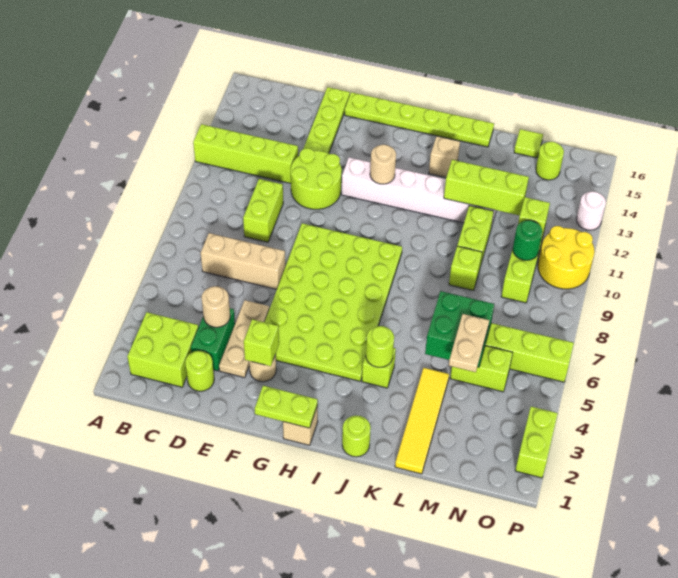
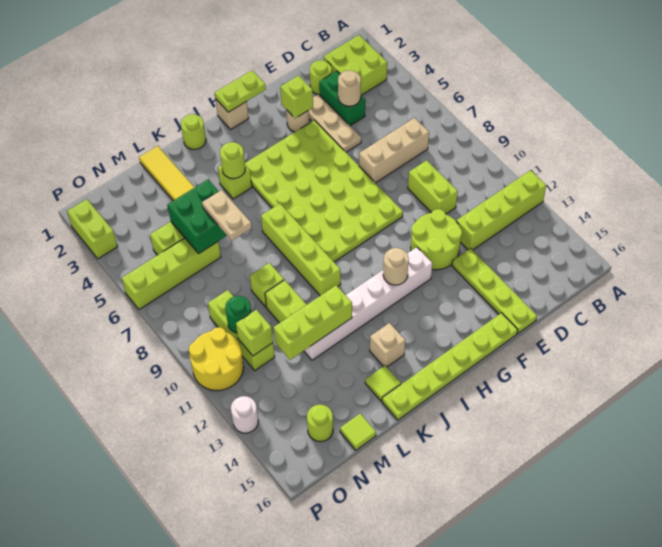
none -> lime 1x4 brick [261,204,341,296]
none -> lime 1x1 tile [365,366,401,401]
tan 1x2 plate [449,314,489,372] -> tan 1x2 plate moved to [202,190,252,241]

